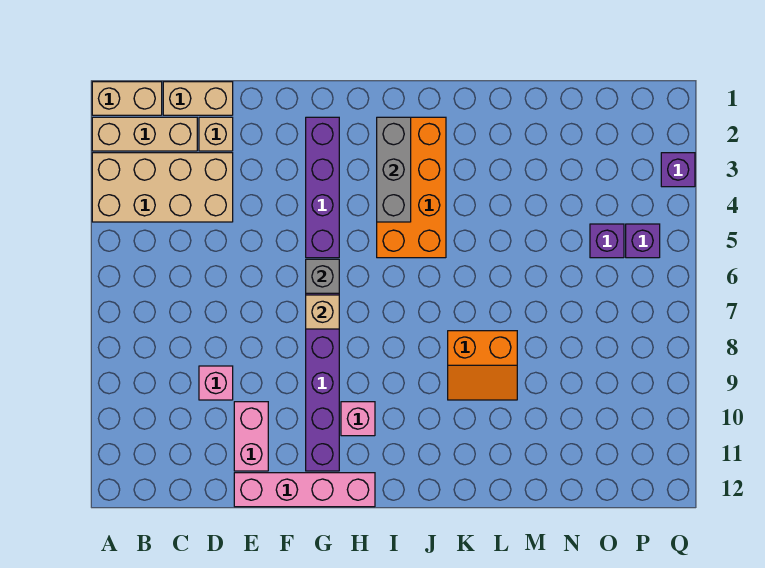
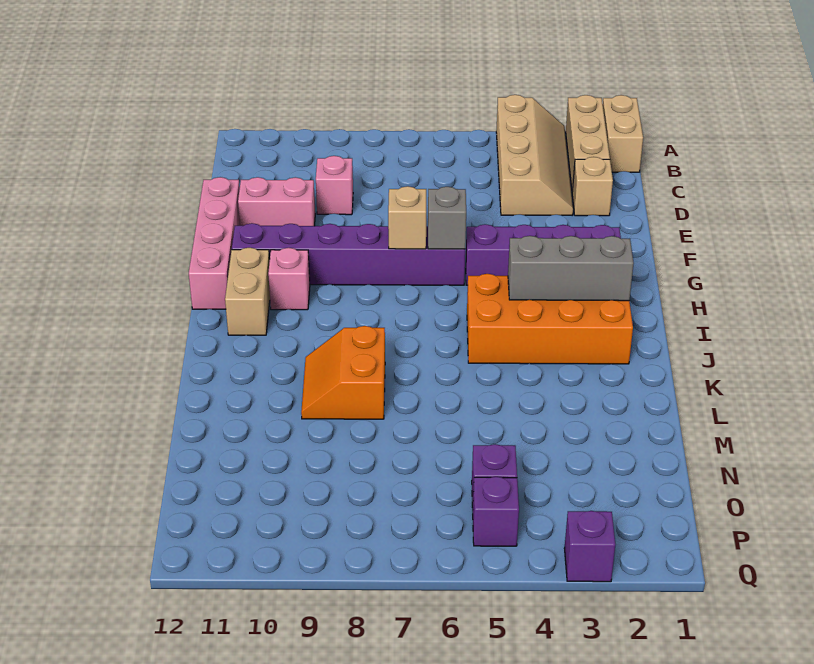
tan 2x4 brick [92,153,233,222] -> tan 2x4 slope [496,95,573,215]
tan 1x2 brick [163,82,233,115] -> tan 1x2 brick moved to [225,248,270,335]

